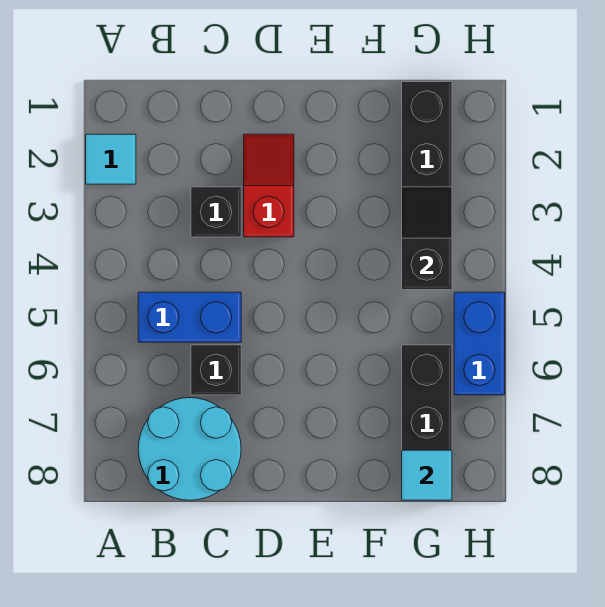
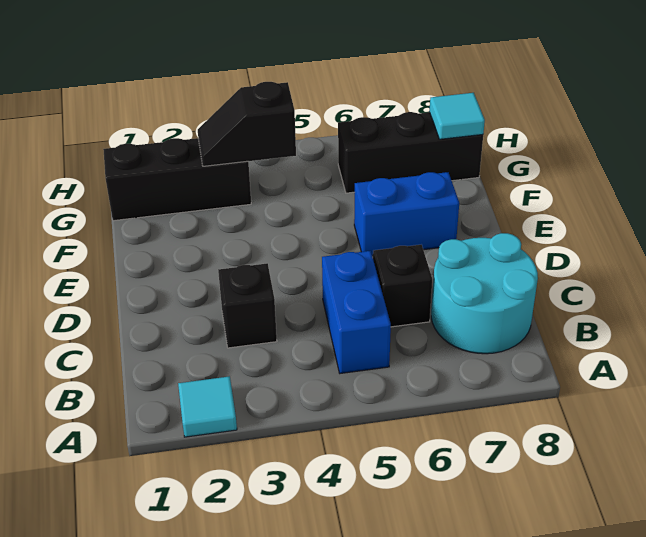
red 1x2 slope [244,134,294,237] -> none
blue 1x2 brick [454,292,505,395] -> blue 1x2 brick moved to [354,172,459,256]

